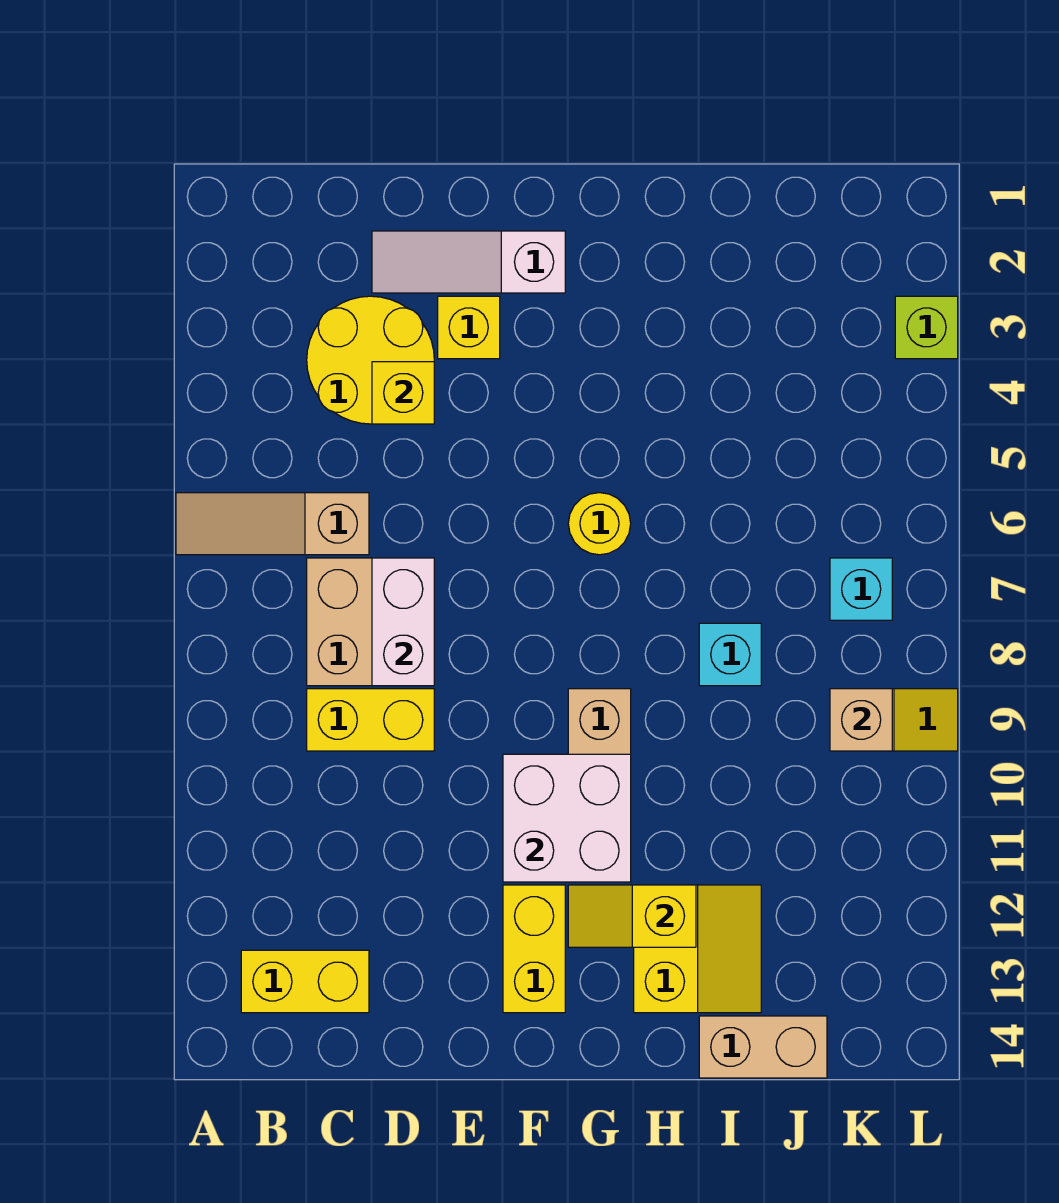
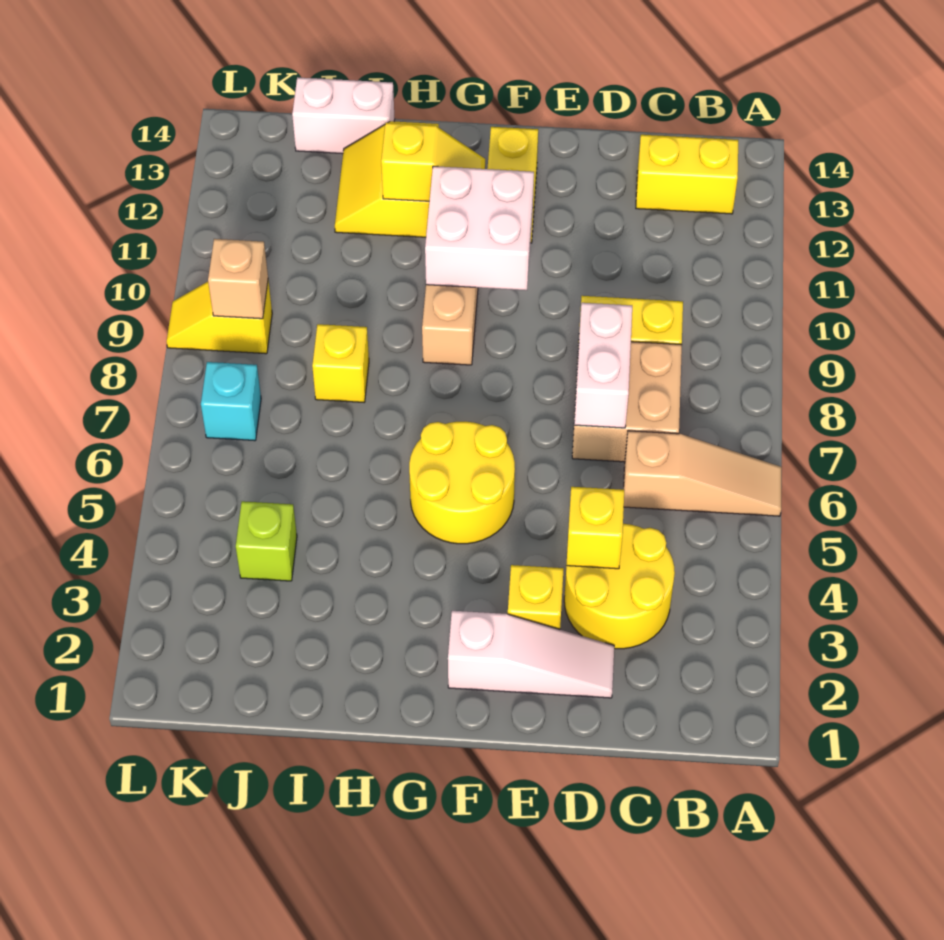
yellow 1x1 round brick [568,493,631,555] -> yellow 2x2 round brick [409,421,515,544]
cyan 1x1 brick [699,623,761,686] -> yellow 1x1 brick [312,324,369,402]
tan 1x2 brick [699,1016,827,1078] -> white 1x2 brick [292,77,395,154]
lime 1x1 brick [895,296,958,359] -> lime 1x1 brick moved to [236,501,297,581]

